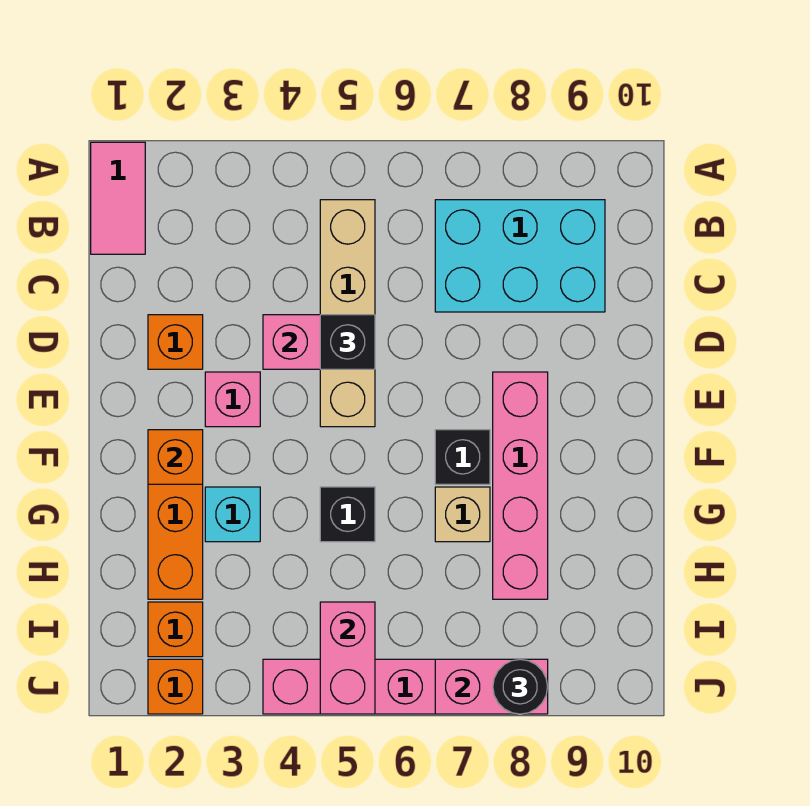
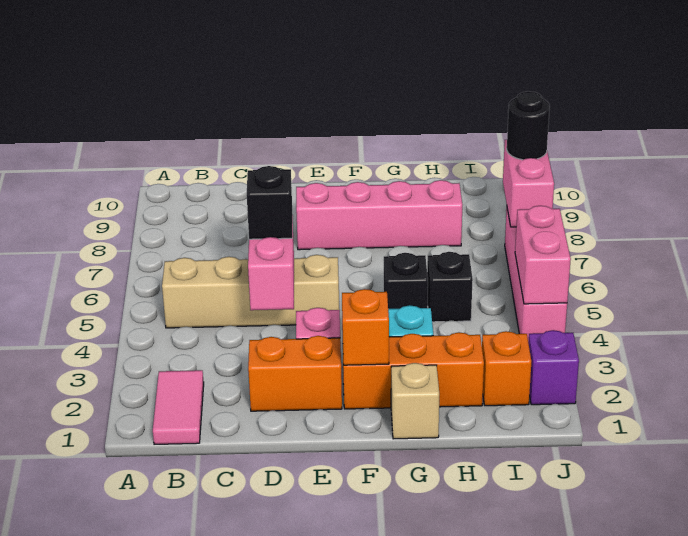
pink 1x2 tile [91,142,145,254] -> pink 1x2 tile turned to [153,370,204,444]
cyan 2x3 brick [435,200,605,312] -> none
orange 1x1 brick [148,315,203,369] -> orange 1x2 brick [248,336,342,411]
black 1x1 brick [435,430,490,484] -> black 1x1 brick moved to [427,252,473,322]
tan 1x1 brick [435,487,490,542] -> tan 1x1 brick moved to [391,363,439,439]
pink 1x2 brick [320,602,375,714] -> pink 1x2 brick turned to [515,206,571,304]
orange 1x1 brick [148,659,203,714] -> purple 1x1 brick [528,330,579,405]

